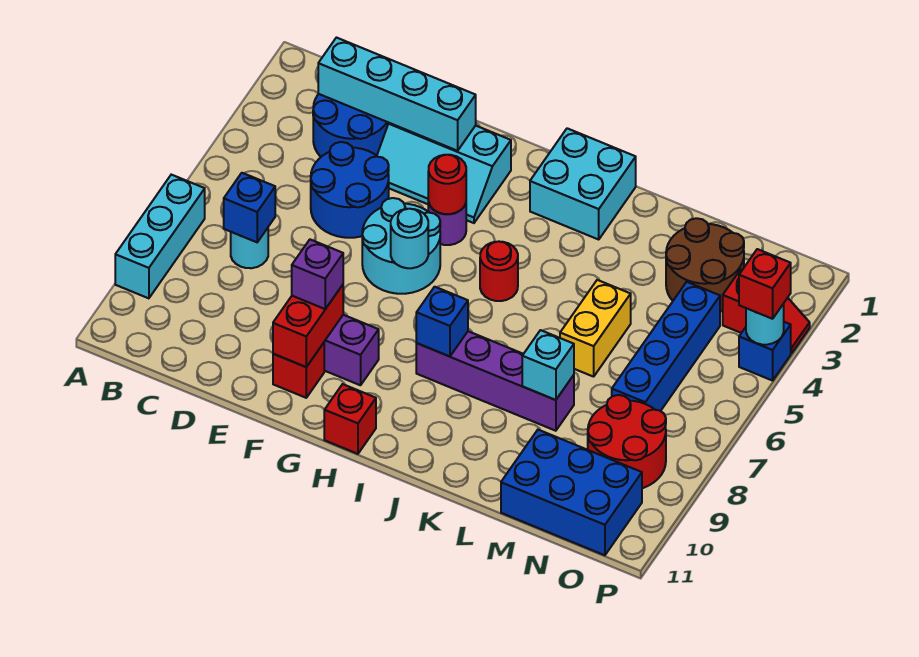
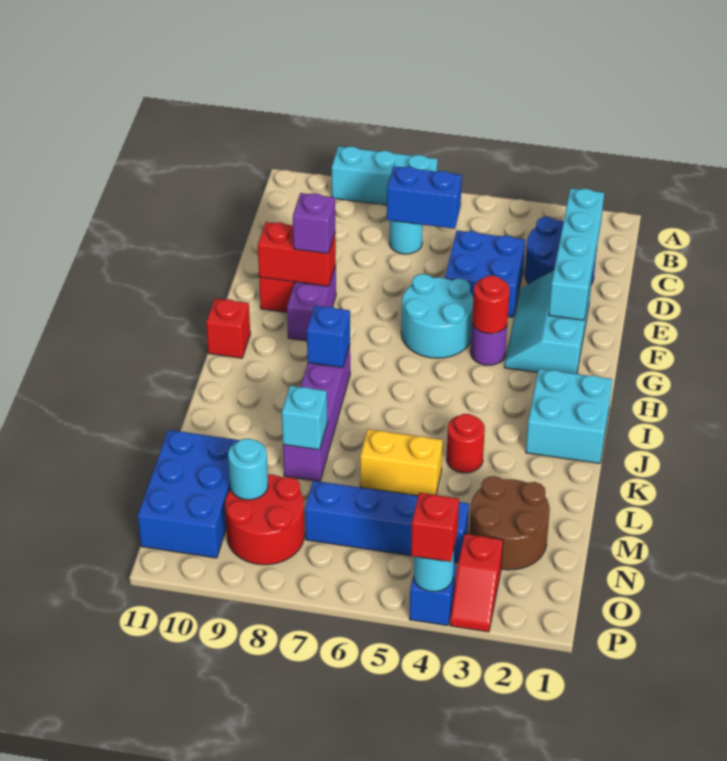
blue 1x1 brick [224,173,275,242] -> blue 1x2 brick [387,166,462,229]
blue 2x2 round brick [311,142,389,238] -> blue 2x2 brick [445,231,525,317]
cyan 1x1 round brick [391,209,428,268] -> cyan 1x1 round brick moved to [228,439,268,500]
red 1x1 round brick [480,241,518,301] -> red 1x1 round brick moved to [447,414,485,473]

